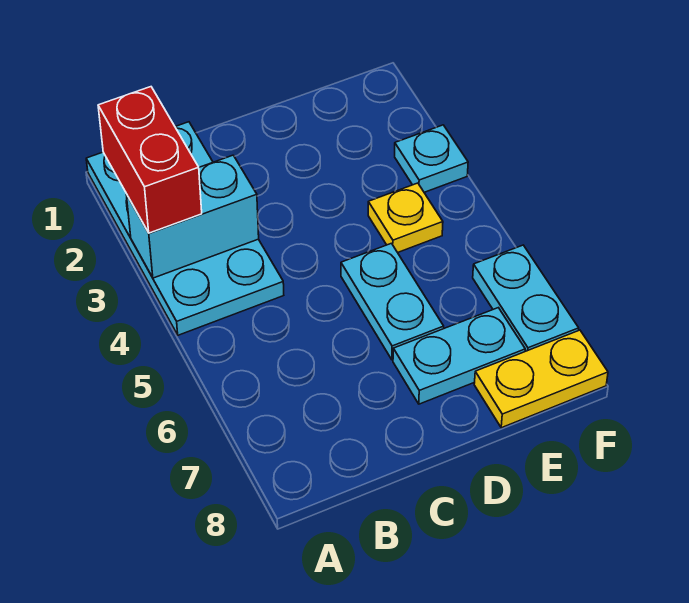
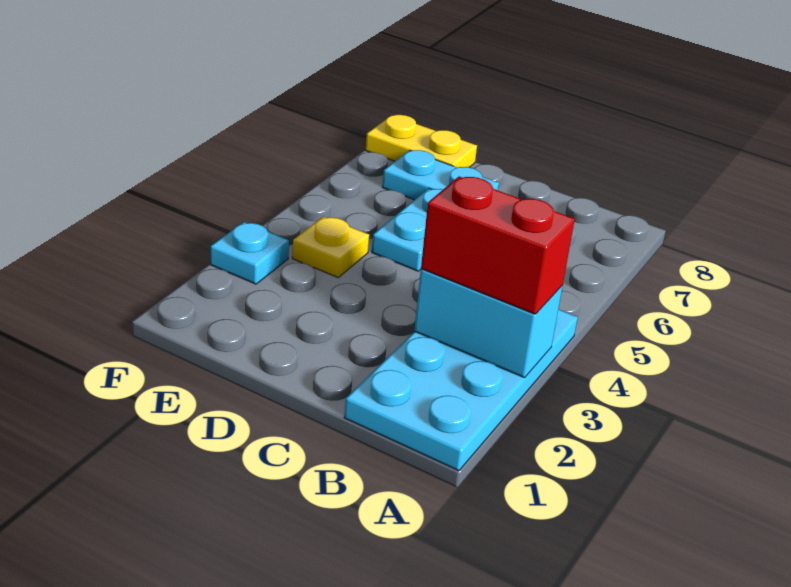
red 1x2 brick [98,87,202,233] -> red 1x2 brick turned to [421,177,575,314]
cyan 1x2 plate [473,245,579,351] -> none

